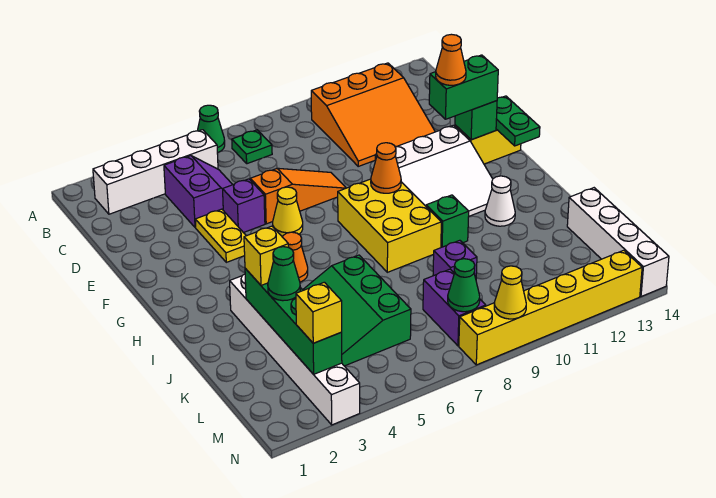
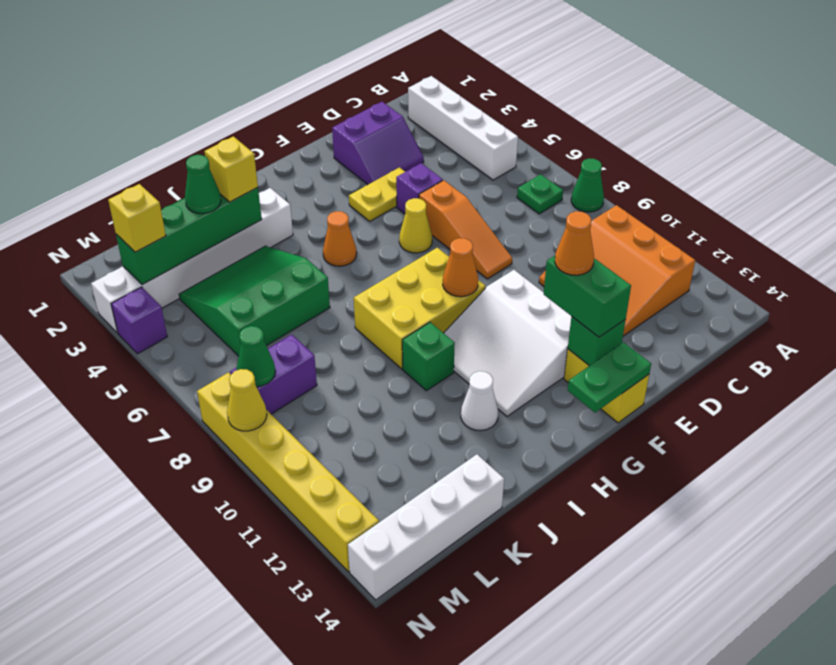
green 1x1 cone [197,105,225,153] -> green 1x1 cone moved to [571,158,604,212]
purple 2x2 slope [164,156,233,228] -> purple 2x2 slope moved to [332,102,424,185]
purple 1x1 brick [433,240,477,278] -> purple 1x1 brick moved to [111,287,167,354]

